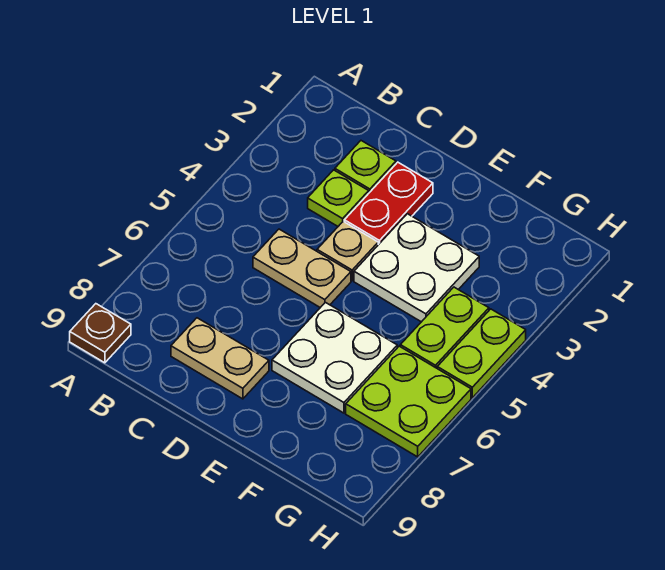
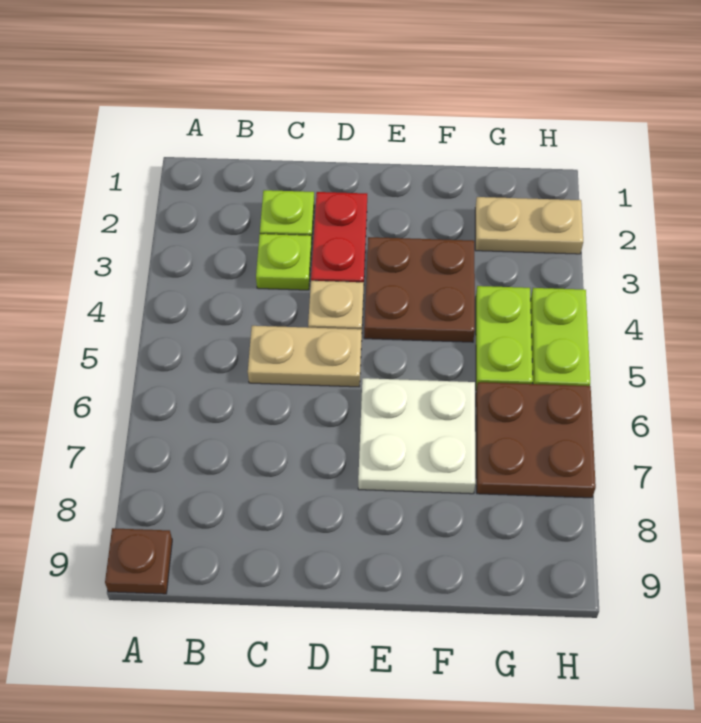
tan 1x2 plate [171,318,269,399] -> tan 1x2 plate moved to [475,197,583,254]
white 2x2 plate [354,214,479,322] -> brown 2x2 plate [364,237,475,342]
lime 2x2 plate [346,346,471,457] -> brown 2x2 plate [476,382,596,498]

